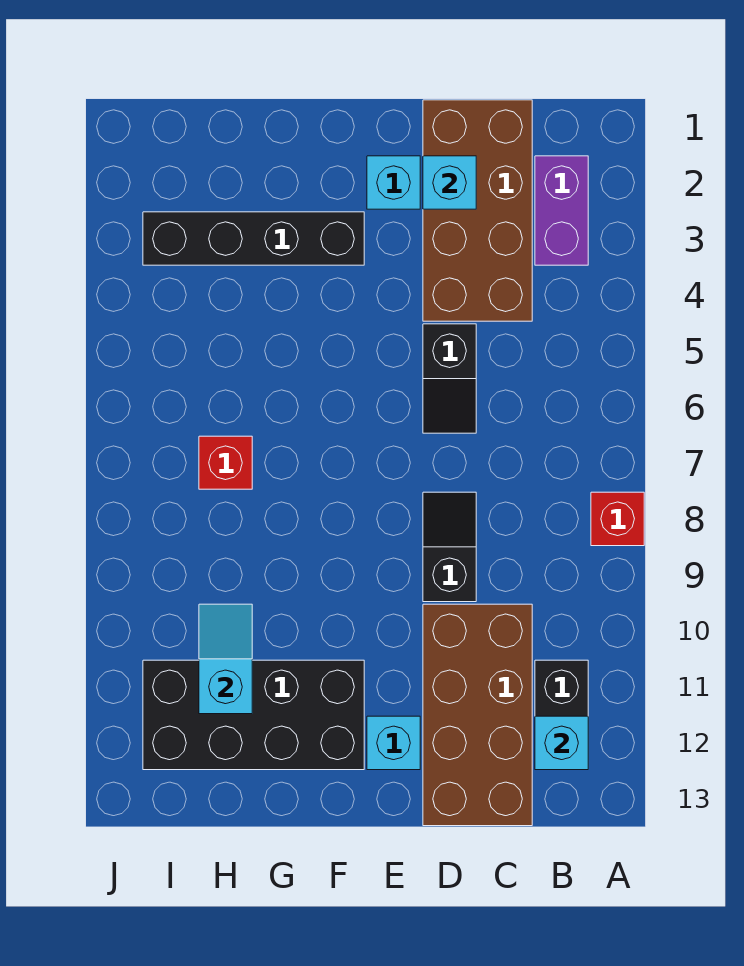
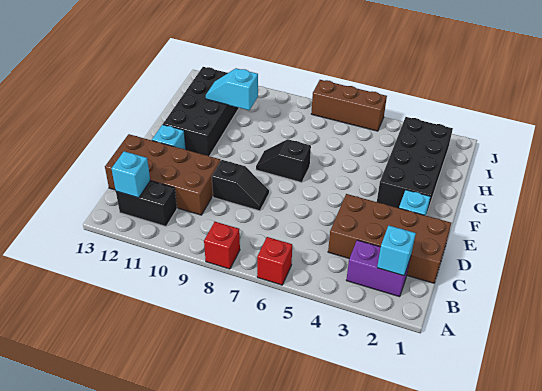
cyan 1x1 brick [423,156,476,209] -> cyan 1x1 brick moved to [377,225,416,276]
black 1x2 slope [423,324,476,433] -> black 1x2 slope moved to [256,139,311,183]
black 1x4 brick [143,212,364,265] -> black 2x4 brick [377,117,453,212]
red 1x1 brick [199,436,252,489] -> red 1x1 brick moved to [257,237,292,285]
cyan 1x2 slope [199,604,252,714] -> cyan 1x2 slope turned to [206,68,258,110]
none -> brown 1x3 brick [311,80,387,131]

